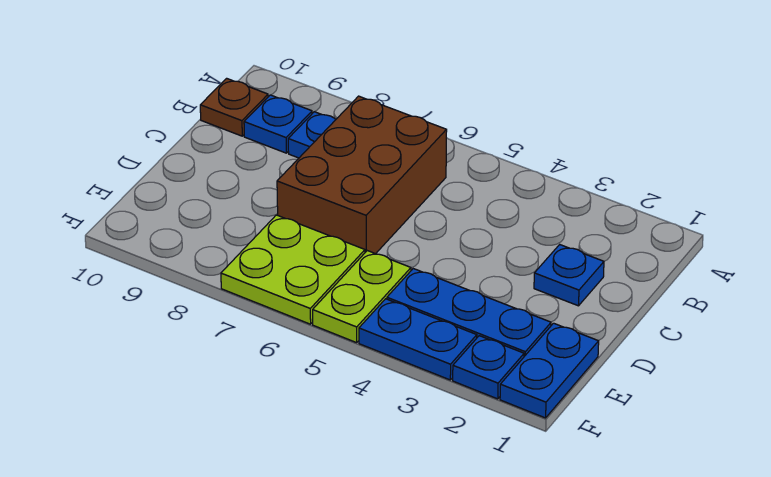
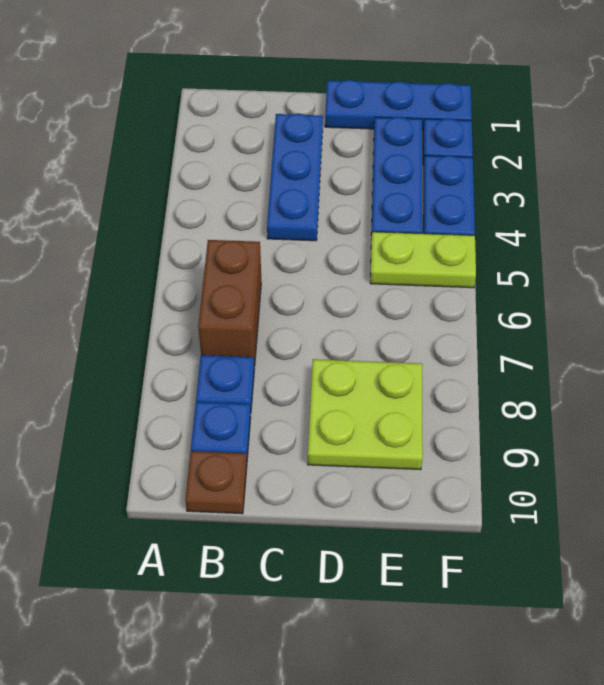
brown 2x3 brick [277,96,447,254] -> brown 1x2 brick [198,240,261,367]
blue 1x1 plate [534,245,604,306] -> blue 1x3 plate [267,114,323,241]
blue 1x2 plate [500,323,599,418] -> blue 1x3 plate [325,80,472,131]
lime 2x2 plate [221,215,365,324] -> lime 2x2 plate moved to [308,359,423,470]

